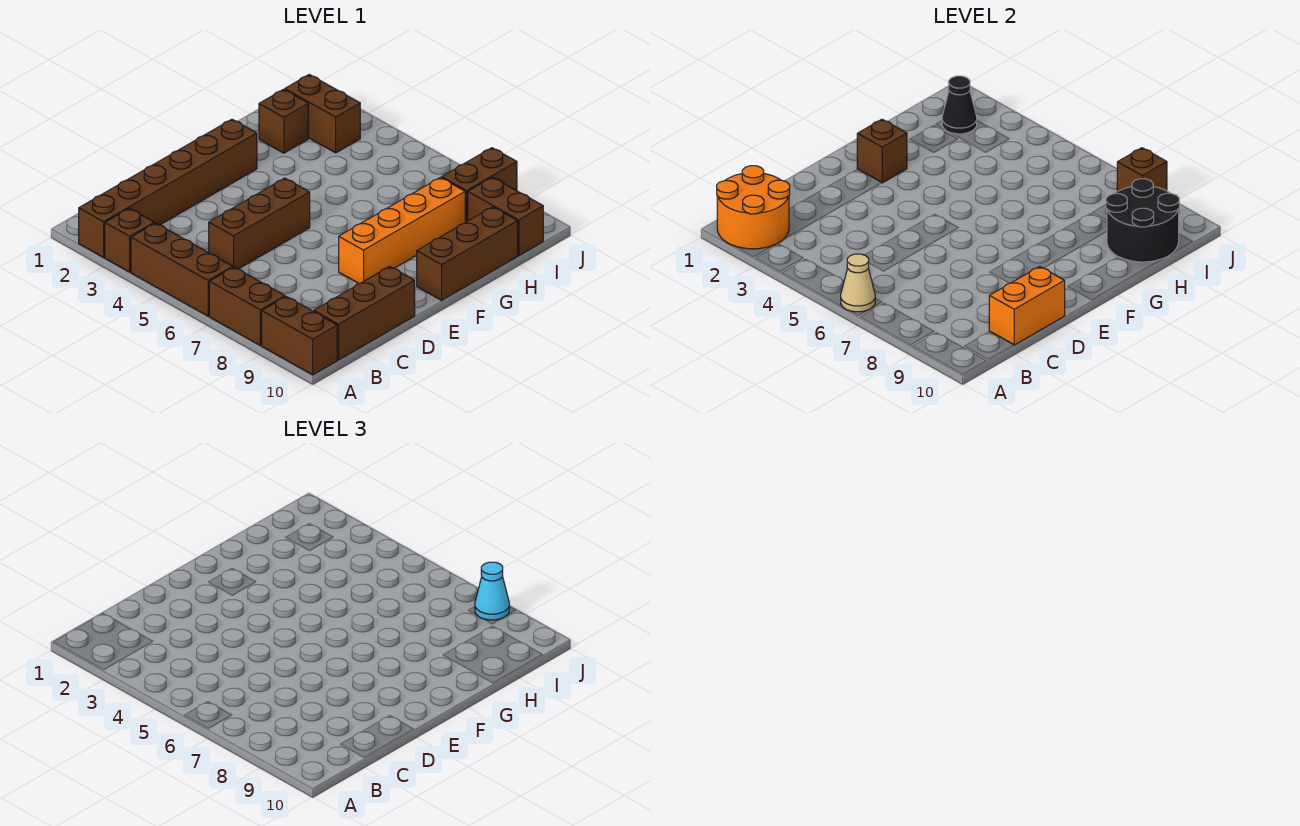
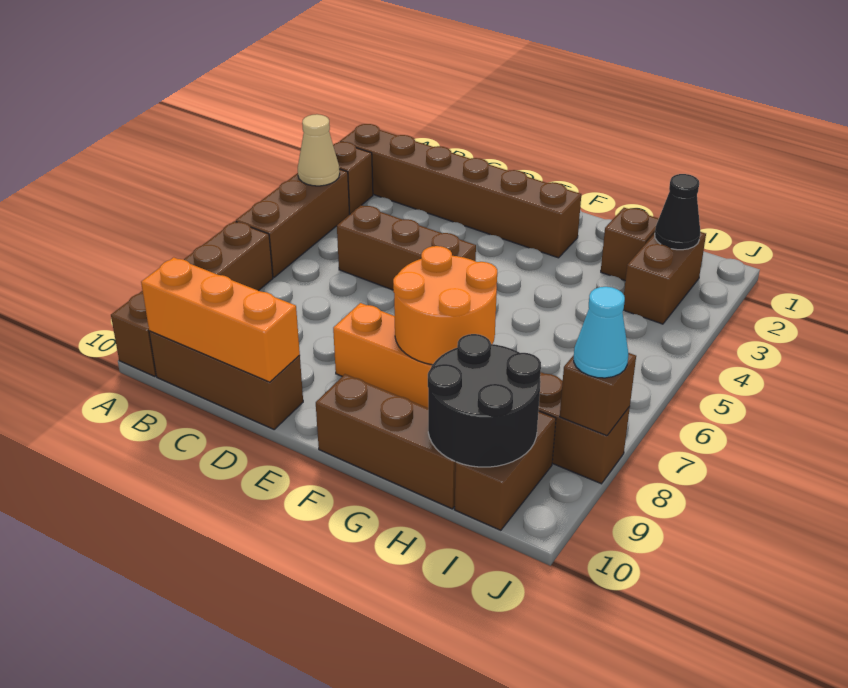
orange 2x2 round brick [717,166,790,249] -> orange 2x2 round brick moved to [393,246,497,365]
tan 1x1 cone [841,254,875,312] -> tan 1x1 cone moved to [298,114,340,186]
orange 1x2 brick [989,266,1065,345] -> orange 1x3 brick [141,257,300,382]
brown 1x1 brick [857,119,907,183] -> none

